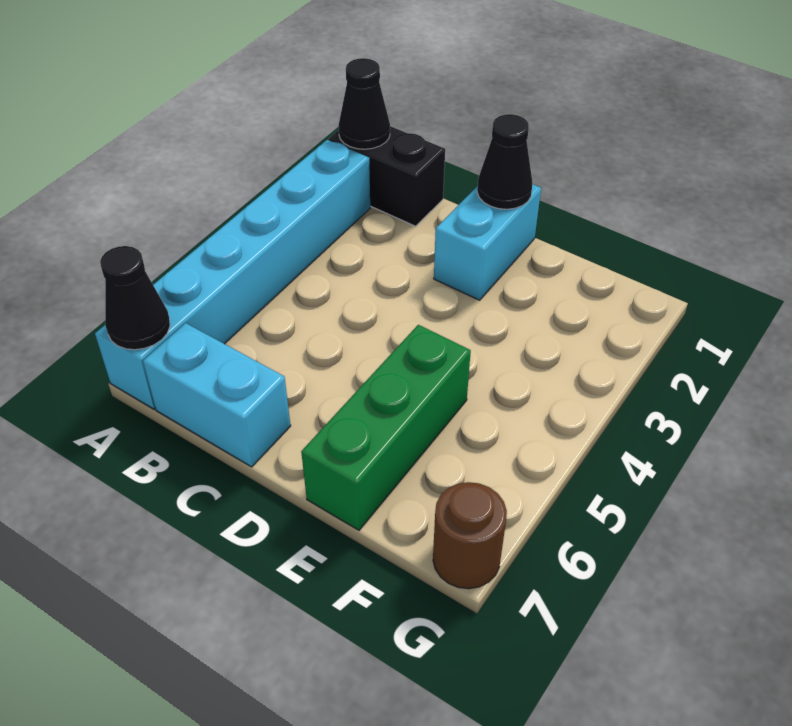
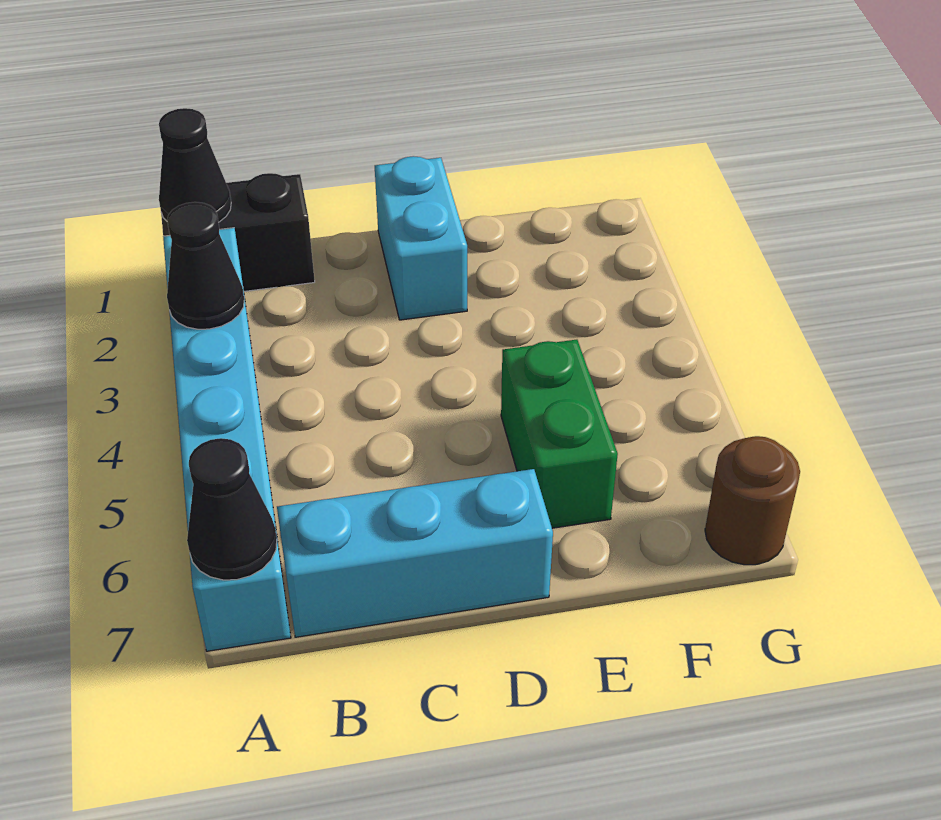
cyan 1x2 brick [143,323,291,467] -> cyan 1x3 brick [277,469,553,637]
black 1x1 cone [477,114,532,209] -> black 1x1 cone moved to [167,202,244,329]
green 1x3 brick [301,325,471,530] -> green 1x2 brick [501,340,618,528]

